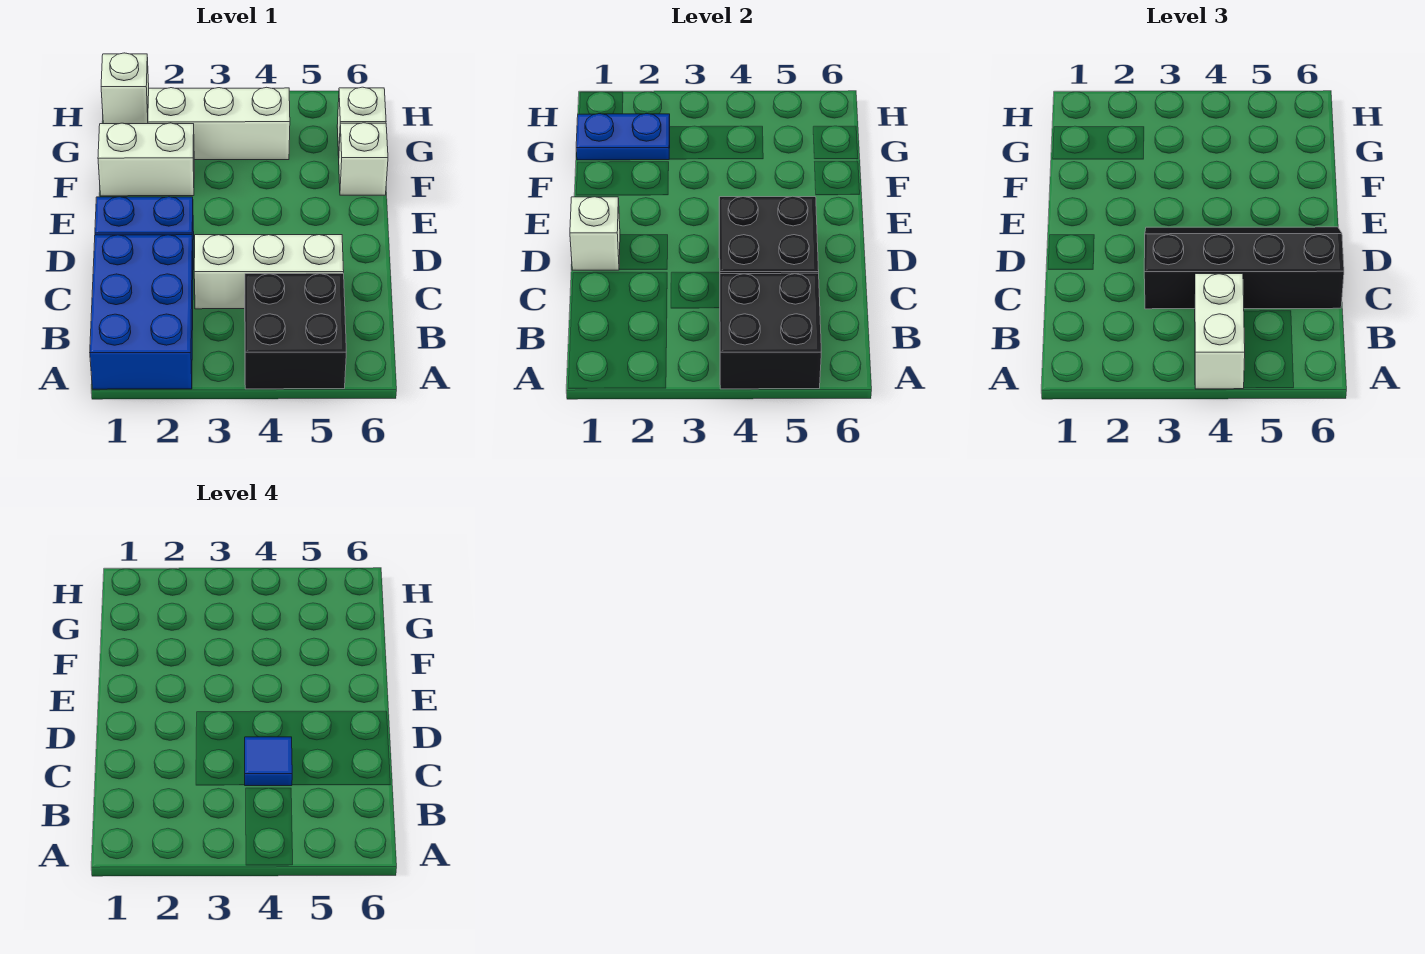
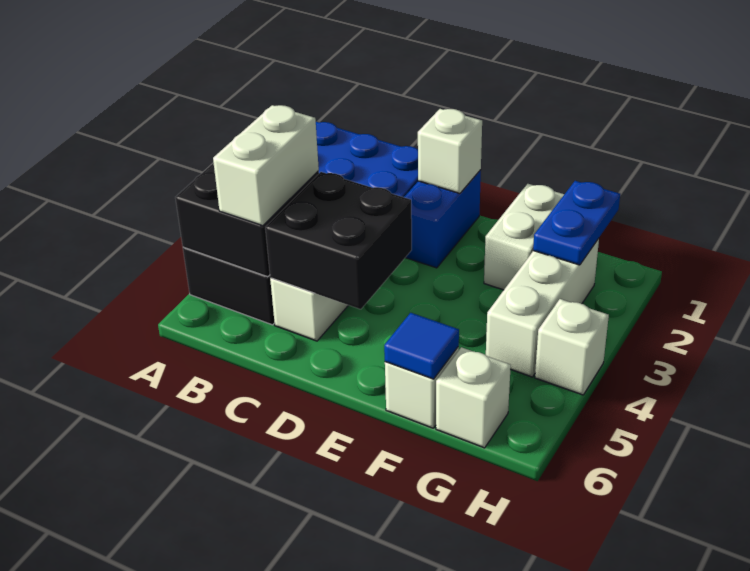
white 1x2 brick [1195,274,1245,389] -> white 1x2 brick turned to [213,105,319,226]
black 2x4 slope [1144,227,1344,309] -> none
blue 1x1 tile [245,737,292,786] -> blue 1x1 tile moved to [384,313,459,379]
white 1x1 brick [101,53,149,124] -> white 1x1 brick moved to [535,299,609,395]

